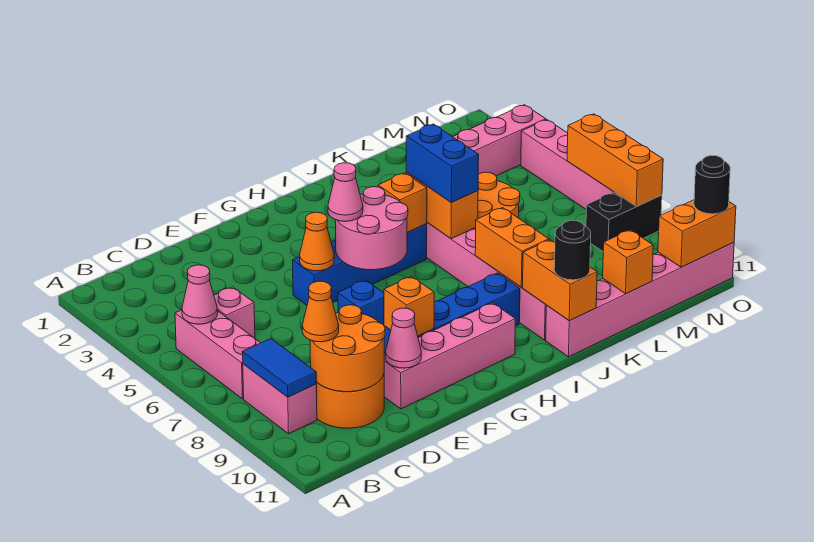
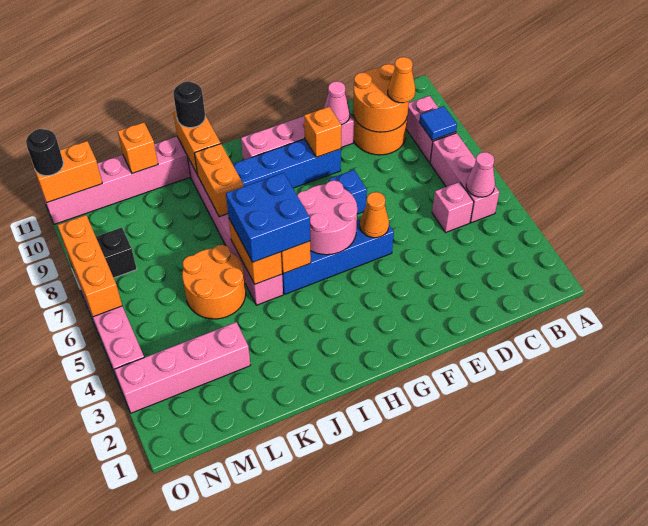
blue 1x2 tile [243,339,316,397] -> blue 1x1 tile [419,106,457,140]
pink 1x1 cone [328,163,363,221] -> none
blue 1x2 brick [406,124,479,202] -> blue 2x2 brick [226,173,310,262]

